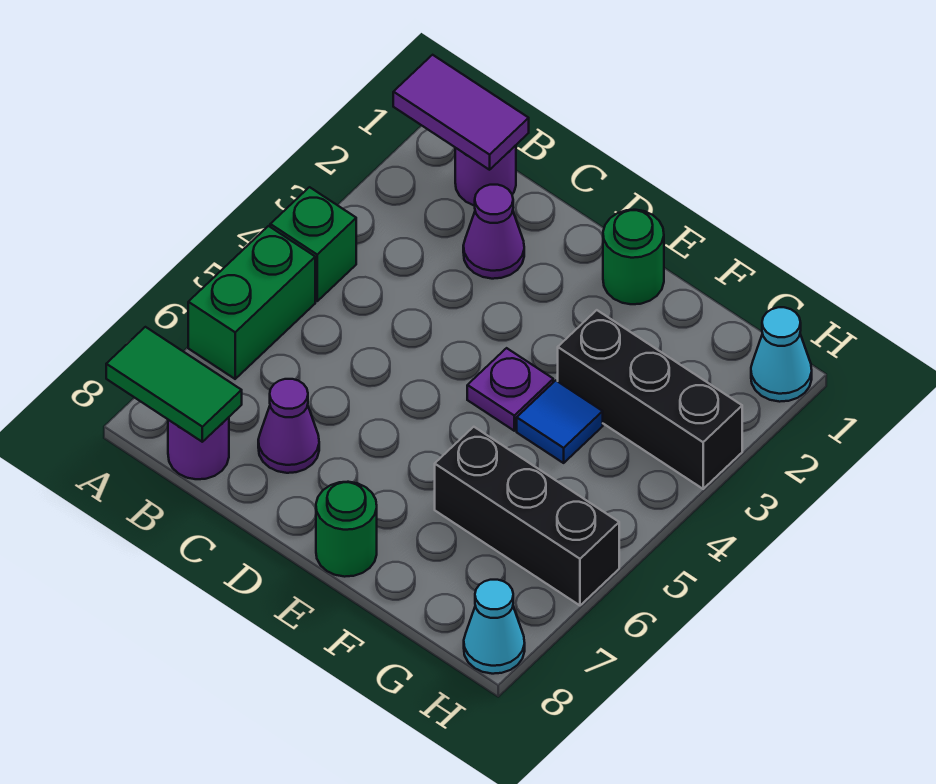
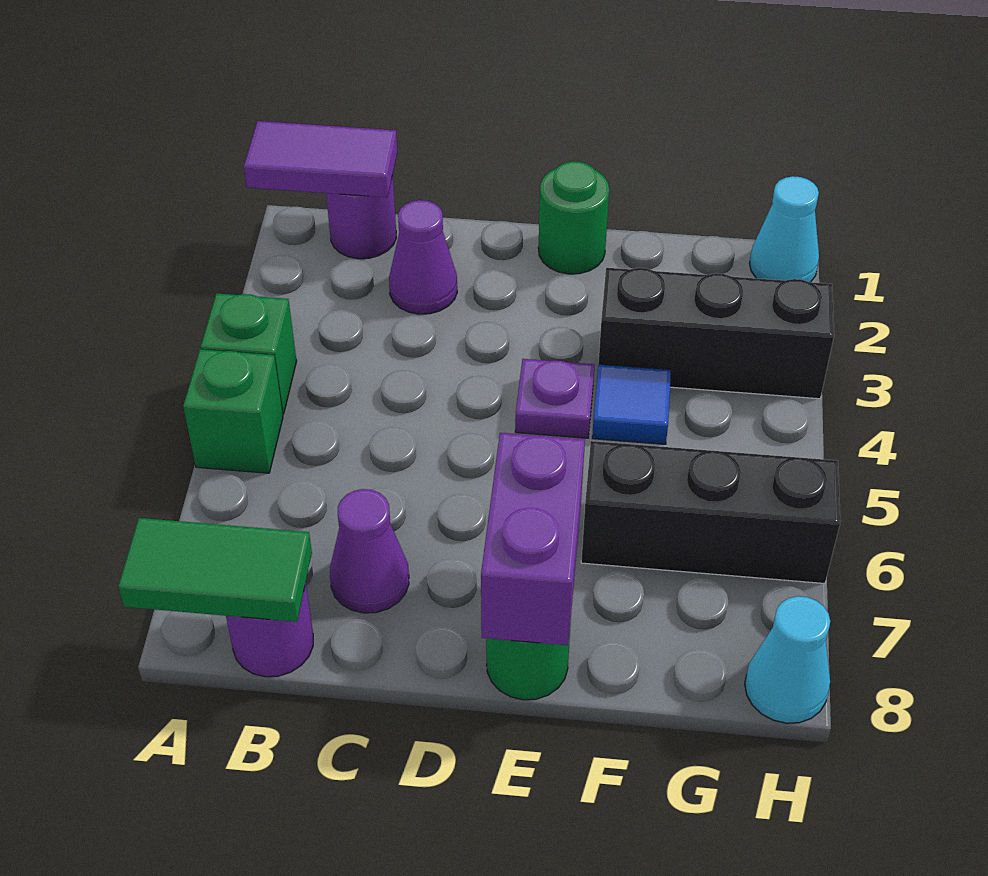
green 1x2 brick [188,226,315,379] -> green 1x1 brick [183,349,283,473]
none -> purple 1x2 brick [481,433,585,645]

